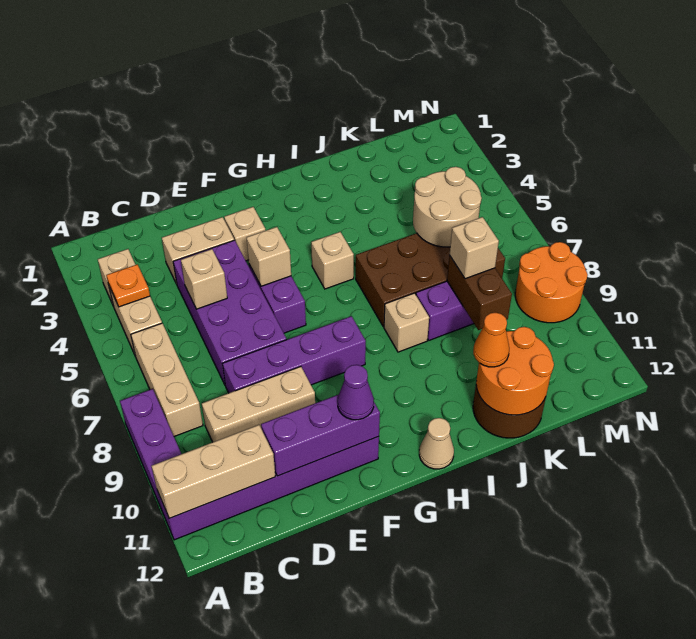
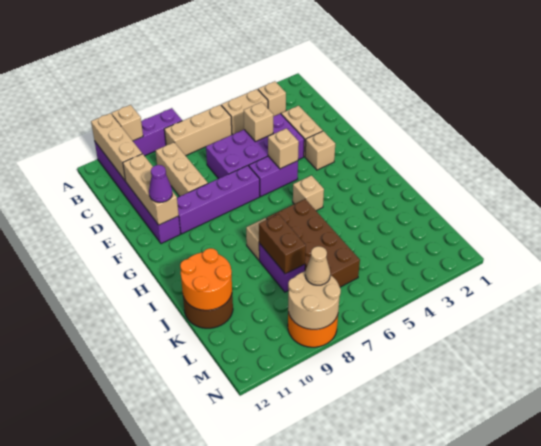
orange 1x1 plate [106,264,150,307] -> none
purple 1x4 brick [223,316,366,393] -> purple 1x4 brick turned to [177,165,260,234]
purple 1x3 brick [261,394,380,476] -> tan 1x3 brick [123,154,179,225]
tan 1x1 cone [419,418,454,469] -> tan 1x1 cone moved to [305,246,330,285]
orange 1x1 cone [473,313,509,367] -> none
tan 2x2 round brick [413,167,481,247] -> tan 2x2 round brick moved to [288,271,341,329]
brown 1x2 brick [447,255,512,330] -> brown 1x2 brick turned to [259,214,306,274]
tan 1x1 brick [450,217,499,279] -> tan 1x1 brick moved to [112,105,143,141]

